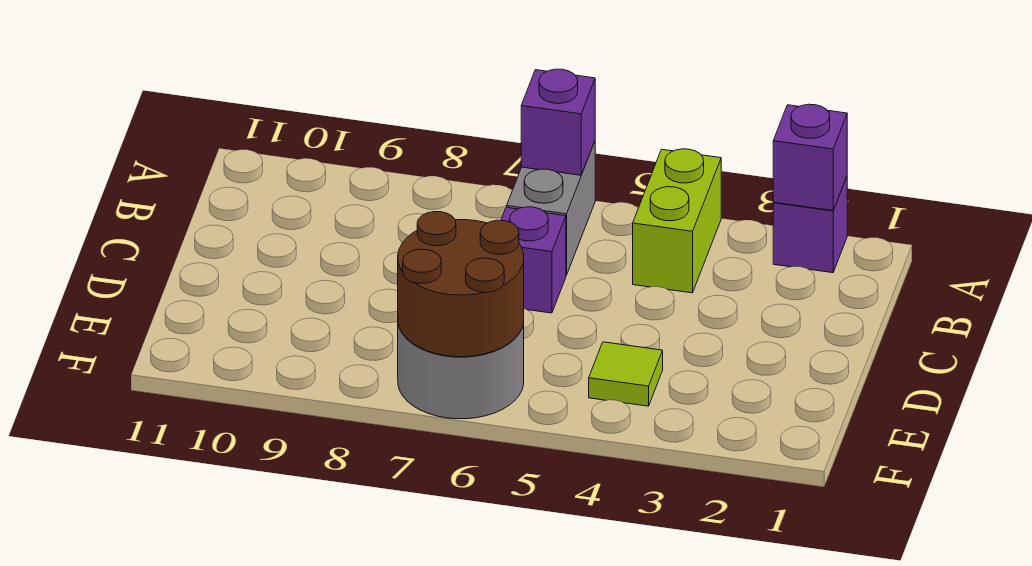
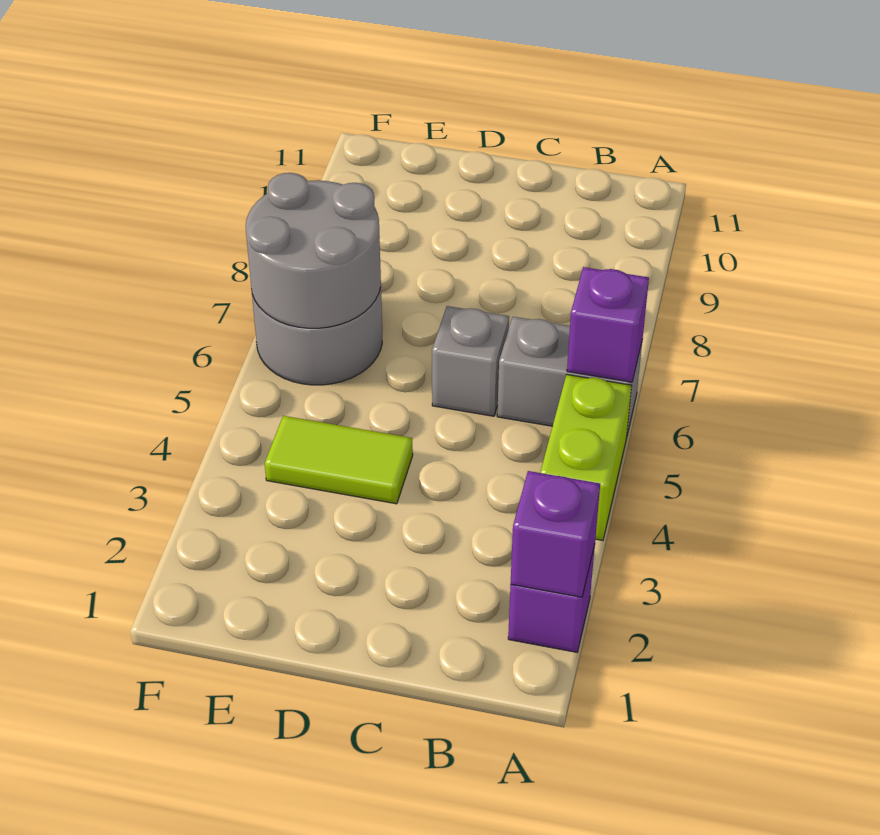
lime 1x2 brick [633,149,721,293] -> lime 1x2 brick turned to [540,375,632,540]
purple 1x1 brick [501,207,566,313] -> grey 1x1 brick [432,306,509,416]
lime 1x1 tile [589,342,663,406] -> lime 1x2 tile [265,416,413,504]
brown 2x2 round brick [398,212,524,357] -> grey 2x2 round brick [246,173,381,328]

